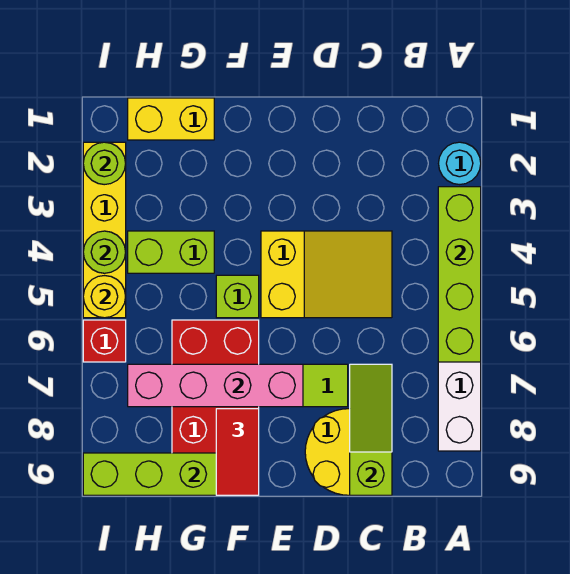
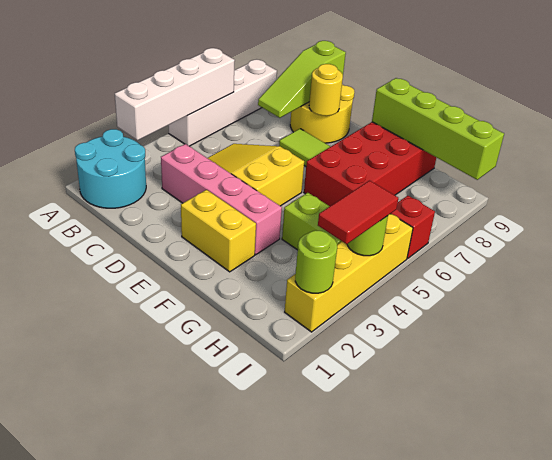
cyan 1x1 round brick [439,142,481,185] -> cyan 2x2 round brick [75,129,146,208]
lime 1x4 brick [438,187,481,362] -> white 1x4 brick [115,48,235,140]
pink 1x4 brick [128,364,303,407] -> pink 1x4 brick moved to [161,144,282,255]
lime 1x1 brick [216,275,259,318] -> none
red 1x2 tile [216,409,259,495] -> red 1x2 tile moved to [318,181,398,244]
yellow 1x2 brick [128,98,214,140] -> yellow 1x2 brick moved to [181,190,256,272]
yellow 1x1 round brick [83,276,126,318] -> yellow 1x1 round brick moved to [309,64,343,116]

